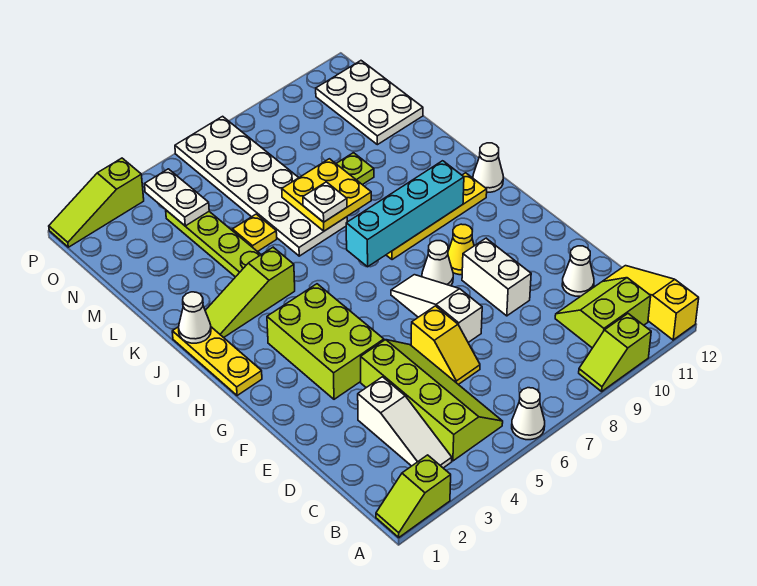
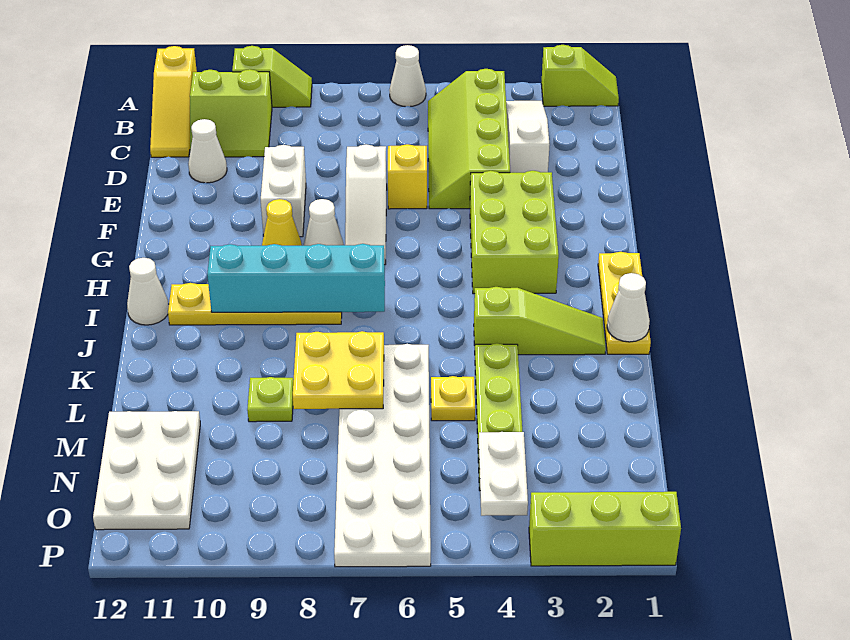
white 1x1 plate [303,182,347,222] -> none
lime 1x3 slope [49,158,144,247] -> lime 1x3 brick [529,492,681,566]

